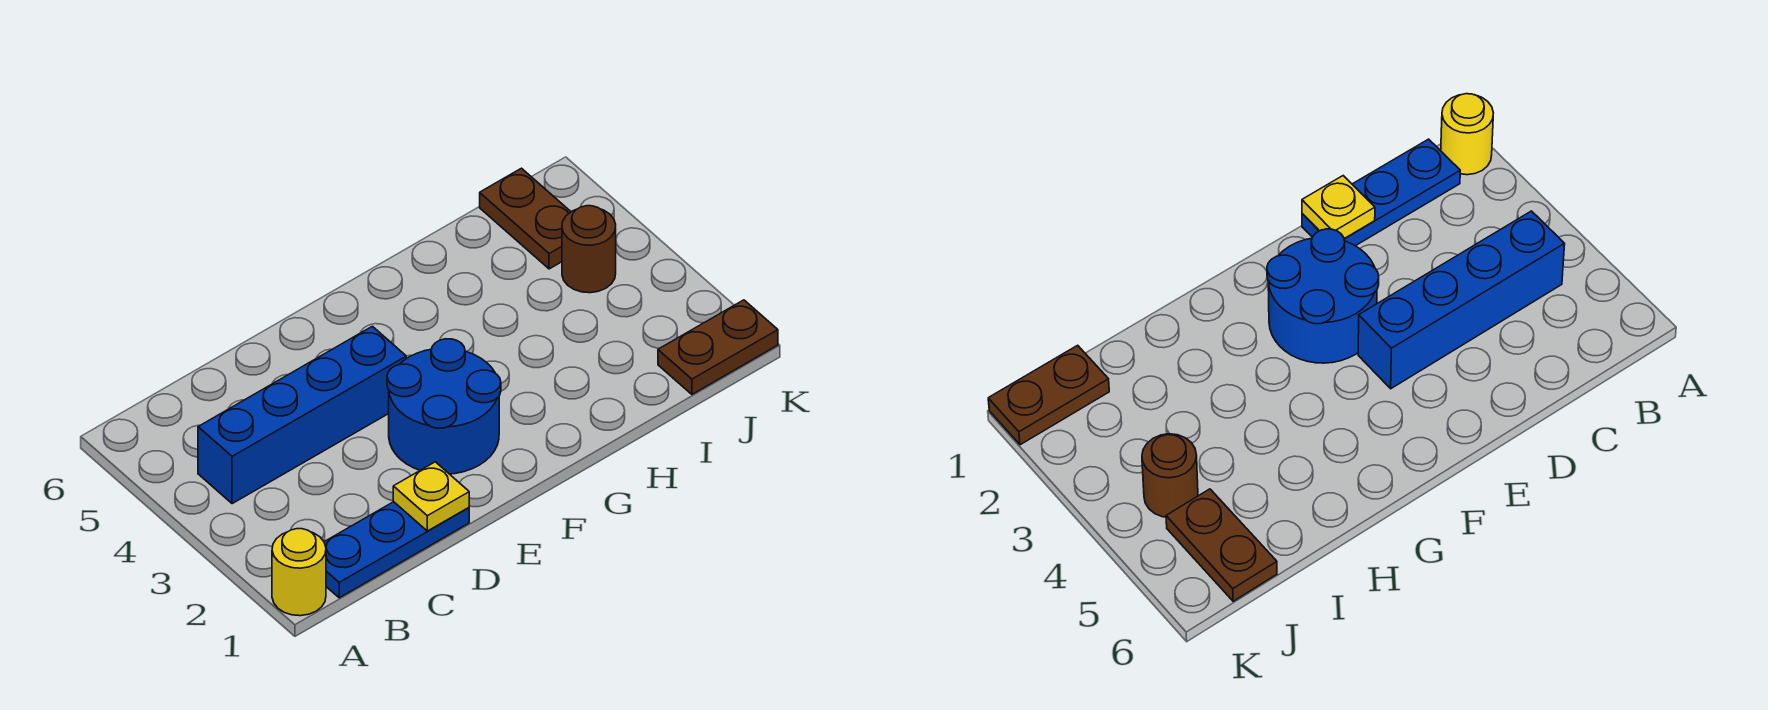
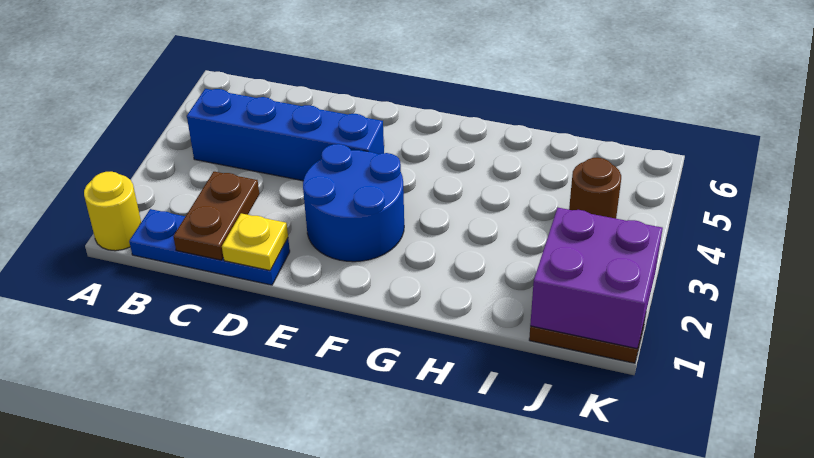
none -> purple 2x2 brick [530,208,663,349]
brown 1x2 plate [480,168,571,269] -> brown 1x2 plate moved to [173,172,259,260]

